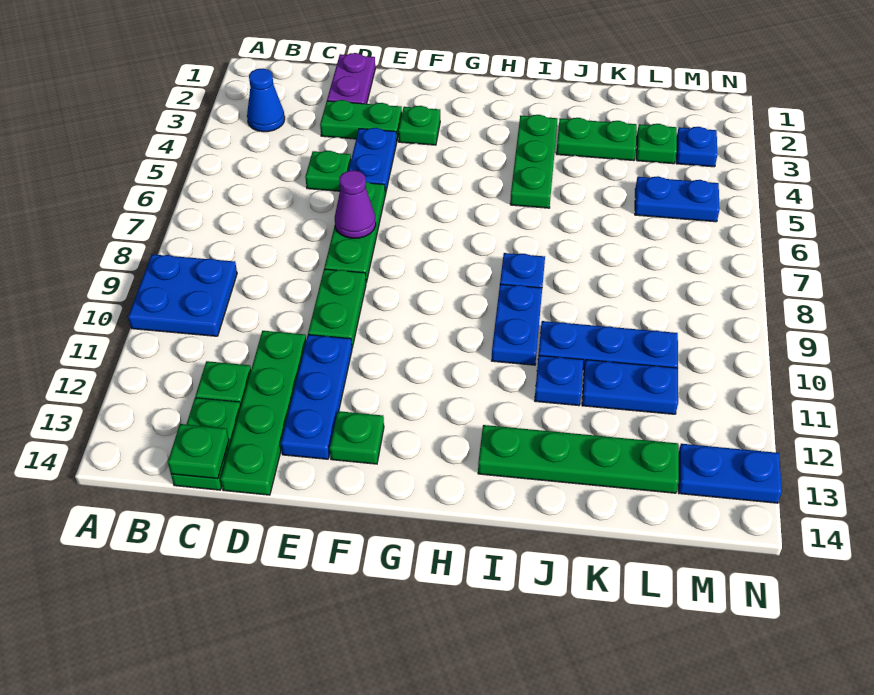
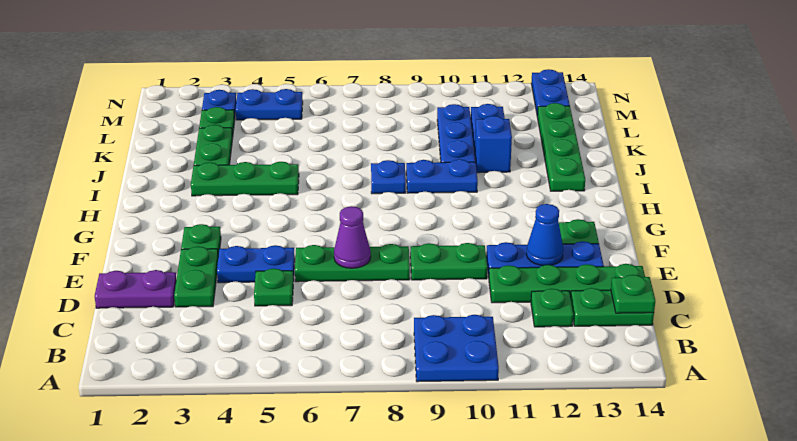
blue 1x1 cone [247,69,285,132] -> blue 1x1 cone moved to [526,204,563,265]
blue 1x1 plate [535,355,583,406] -> blue 1x1 brick [475,116,512,173]
blue 1x2 plate [635,176,720,222] -> blue 1x2 plate turned to [236,89,303,120]

